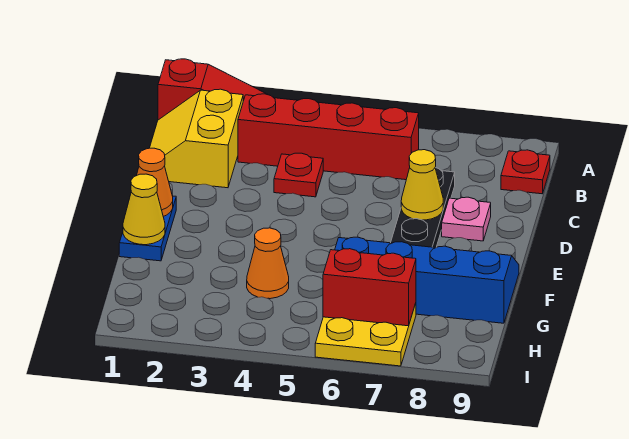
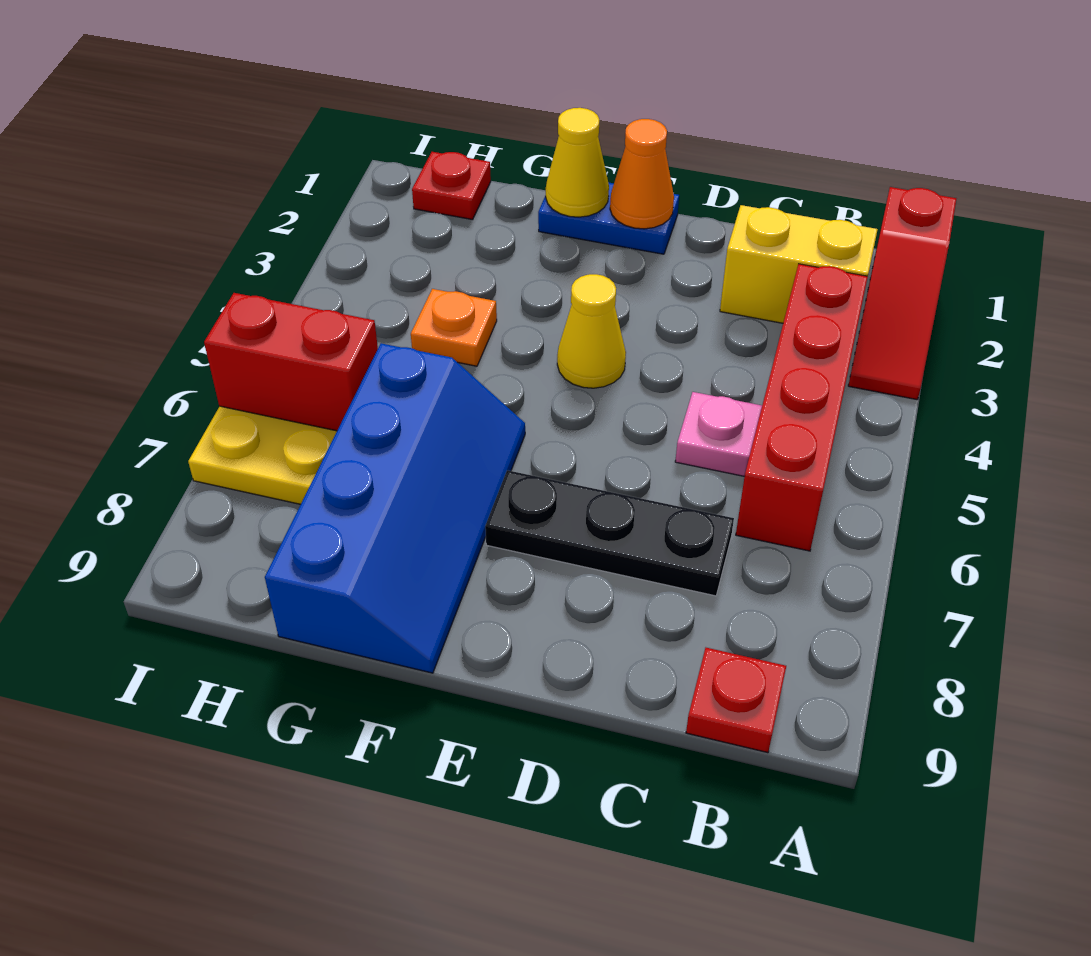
red 1x1 plate [274,153,323,197] -> red 1x1 plate moved to [412,152,491,220]
yellow 1x1 cone [401,150,443,220] -> yellow 1x1 cone moved to [557,274,626,388]
pink 1x1 plate [442,197,491,241] -> pink 1x1 plate moved to [675,392,762,476]
orange 1x1 cone [247,228,289,299] -> orange 1x1 plate [411,289,497,366]
red 1x2 brick [323,249,416,326] -> red 1x2 brick turned to [204,293,378,431]

